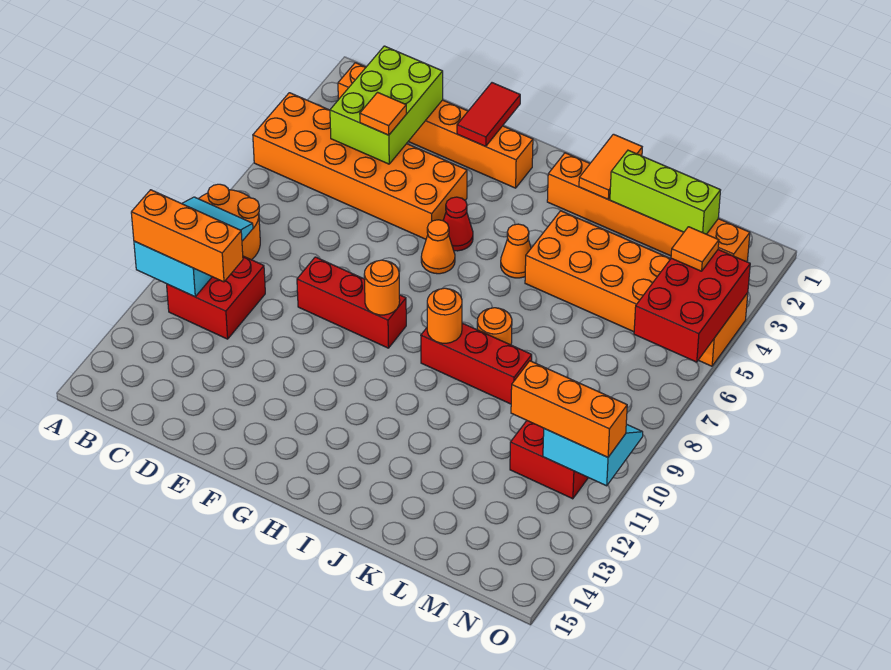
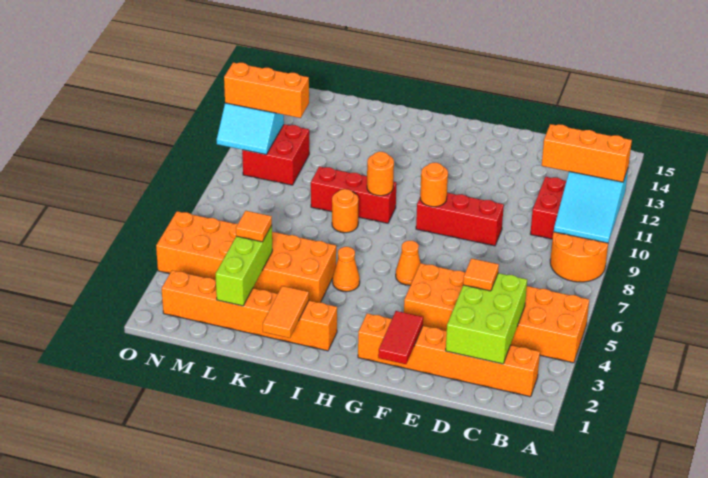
red 1x1 cone [443,197,473,251] -> none
lime 1x3 brick [610,150,721,234] -> lime 1x3 brick turned to [216,225,272,306]
red 2x3 brick [634,250,750,362] -> none
orange 1x1 tile [671,227,719,271] -> orange 1x1 tile moved to [236,211,272,242]

